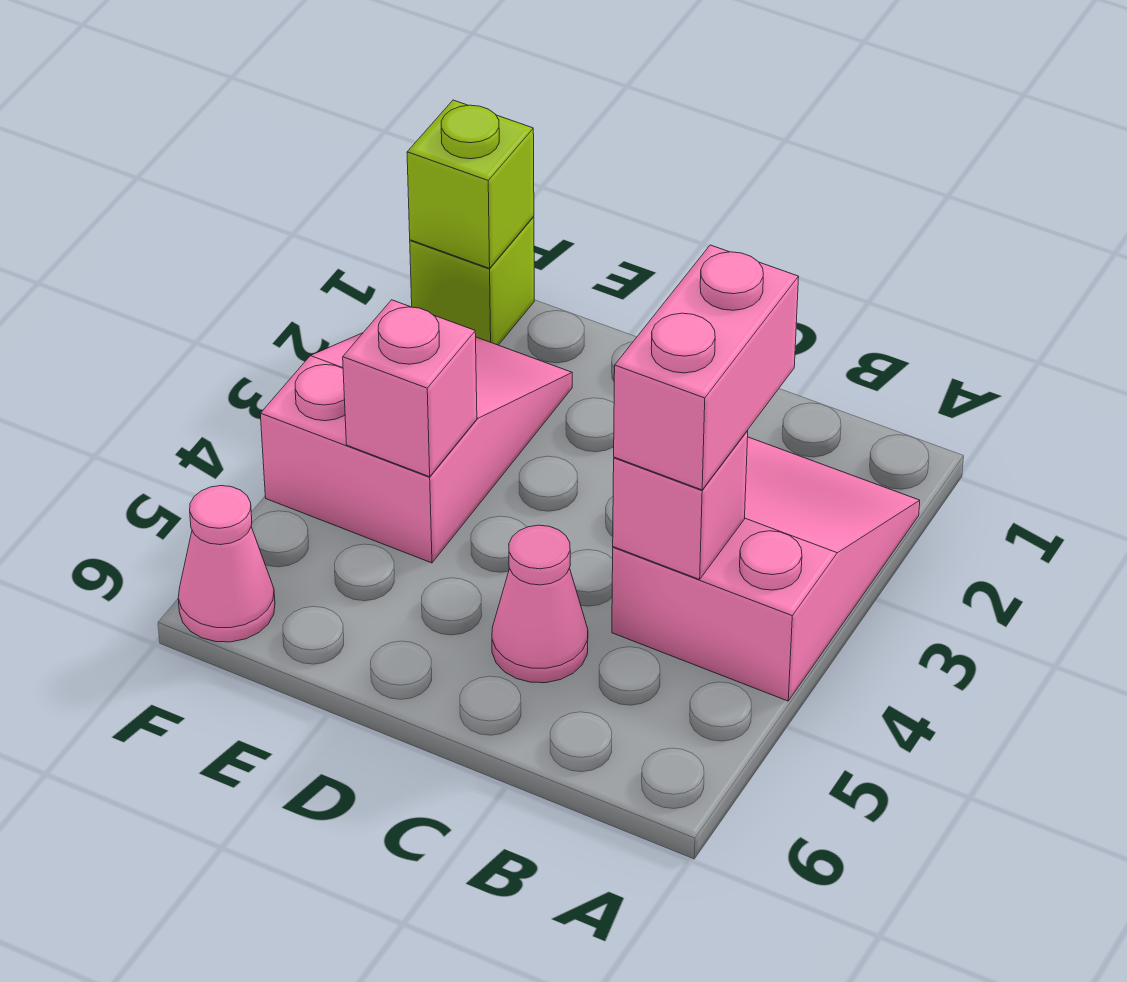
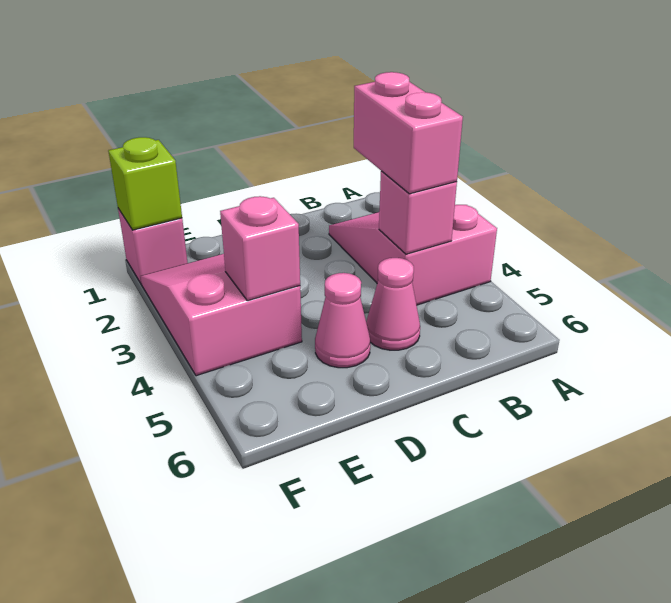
lime 1x1 brick [410,217,534,345] -> pink 1x1 brick [118,209,188,284]
pink 1x1 cone [178,486,275,642] -> pink 1x1 cone moved to [315,273,370,368]

